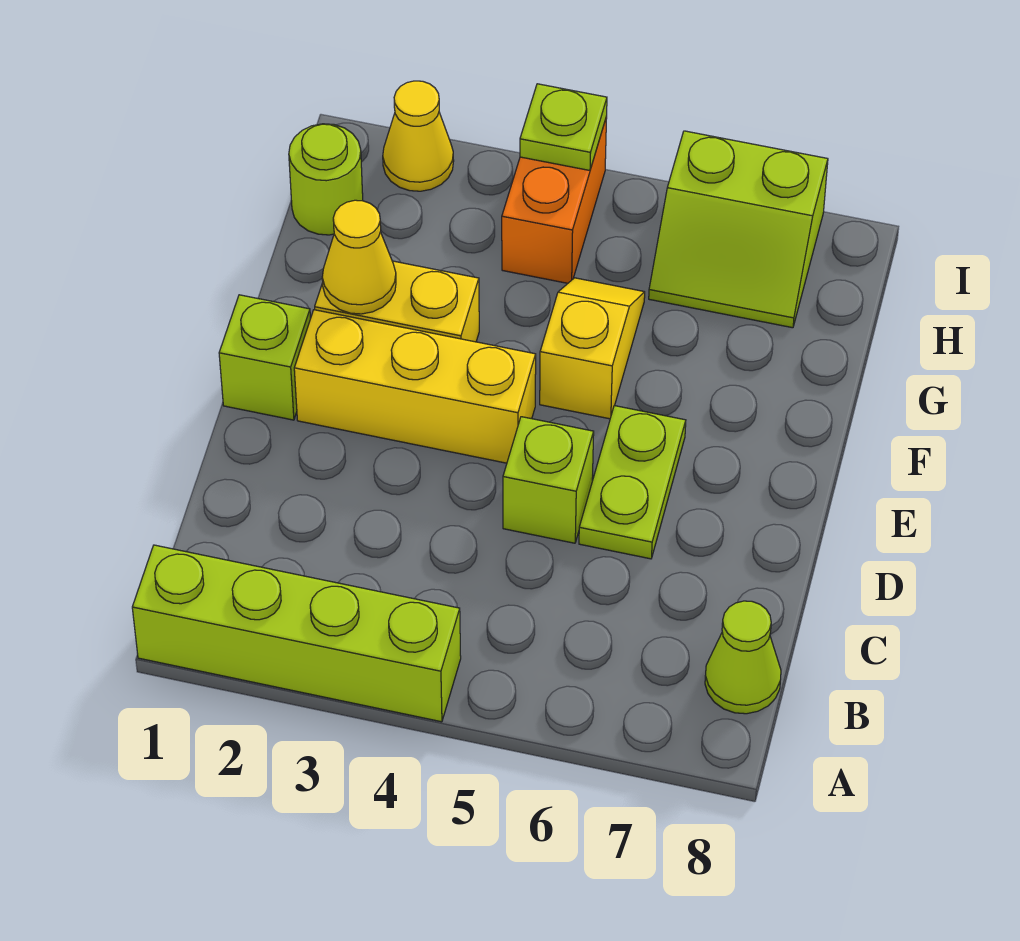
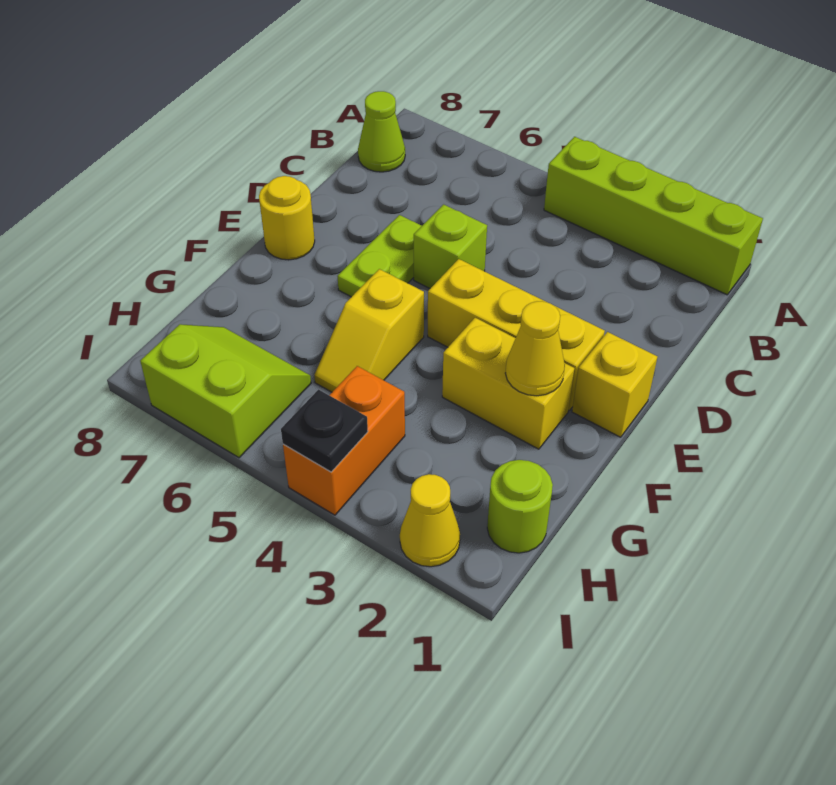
lime 1x1 brick [219,295,311,420] -> yellow 1x1 brick [572,332,657,437]
none -> yellow 1x1 round brick [259,176,315,260]
lime 1x1 plate [520,84,607,170] -> black 1x1 plate [281,390,368,472]

